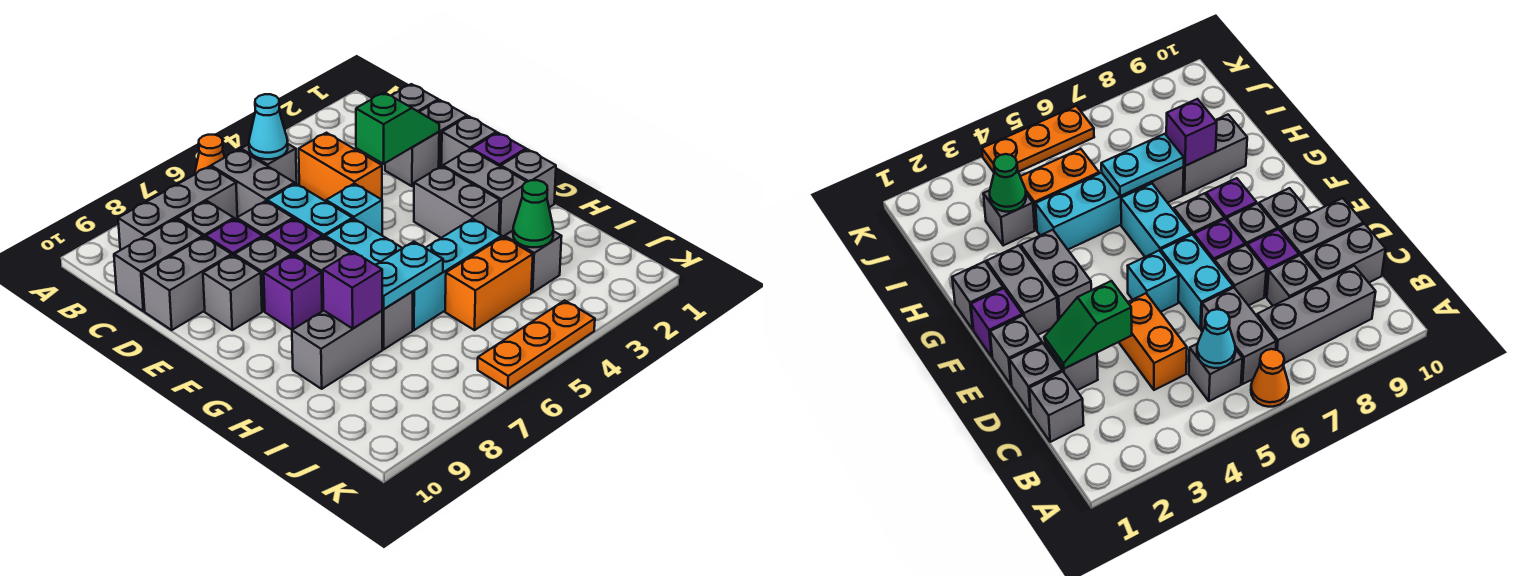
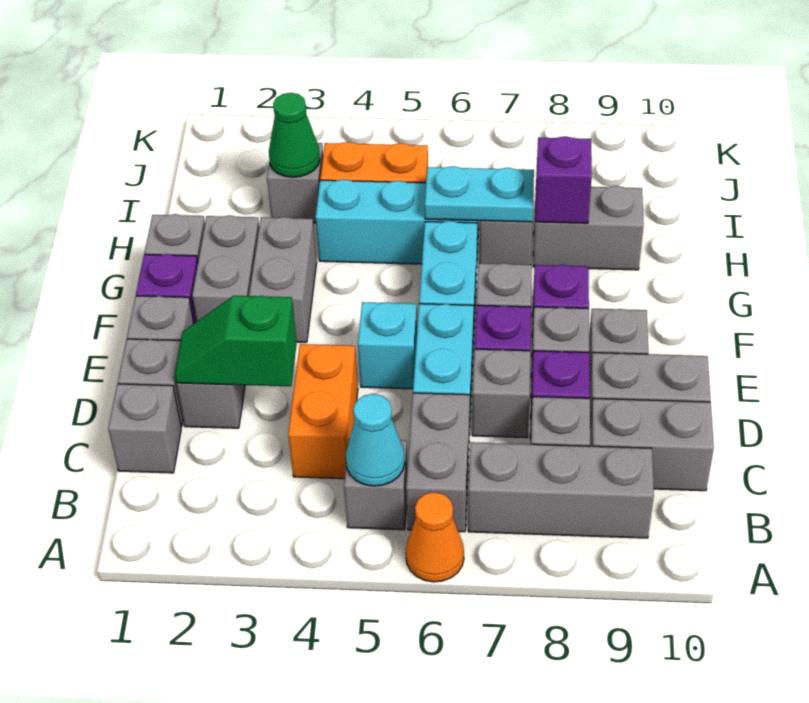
orange 1x3 plate [478,300,595,389] -> none

